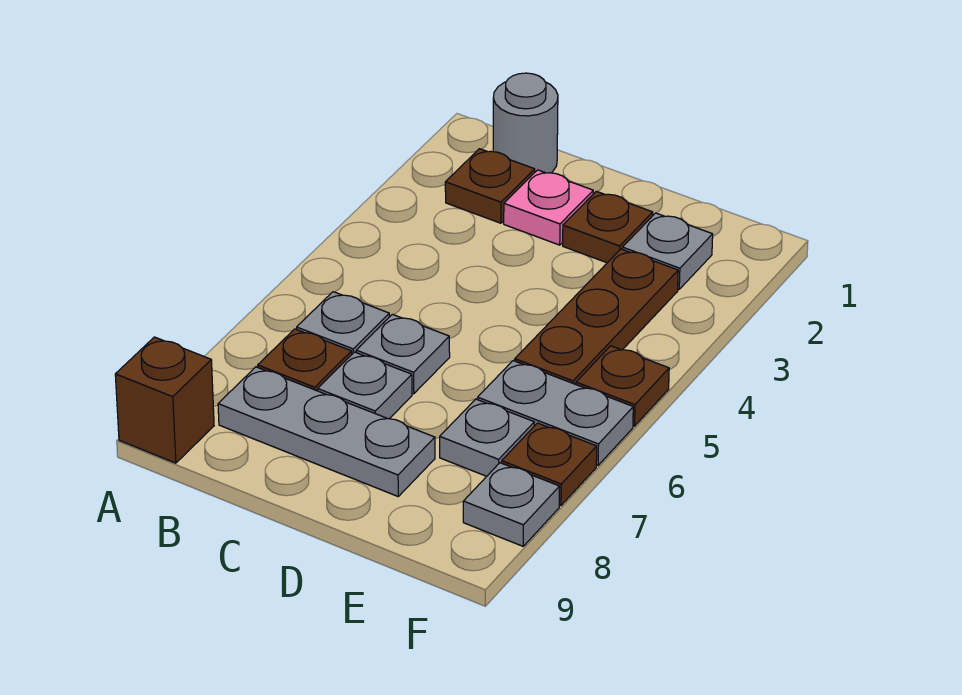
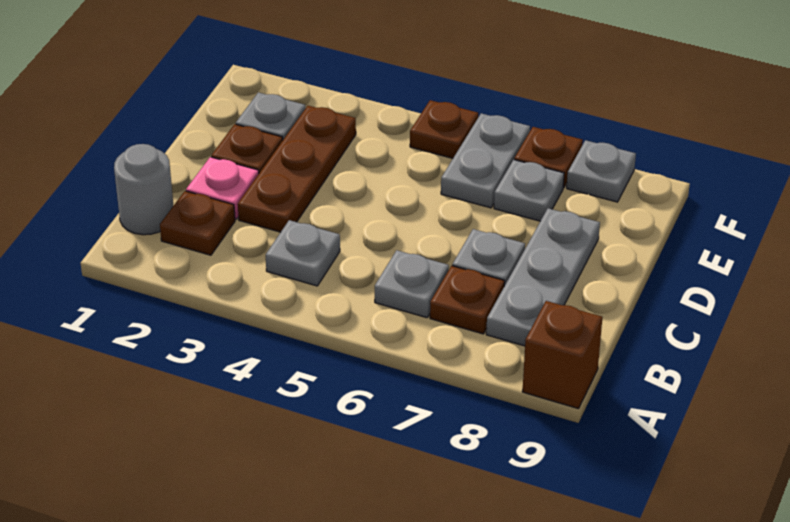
grey 1x1 plate [356,314,450,394] -> grey 1x1 plate moved to [266,220,340,286]
brown 1x3 plate [515,249,678,384] -> brown 1x3 plate turned to [238,106,356,232]

